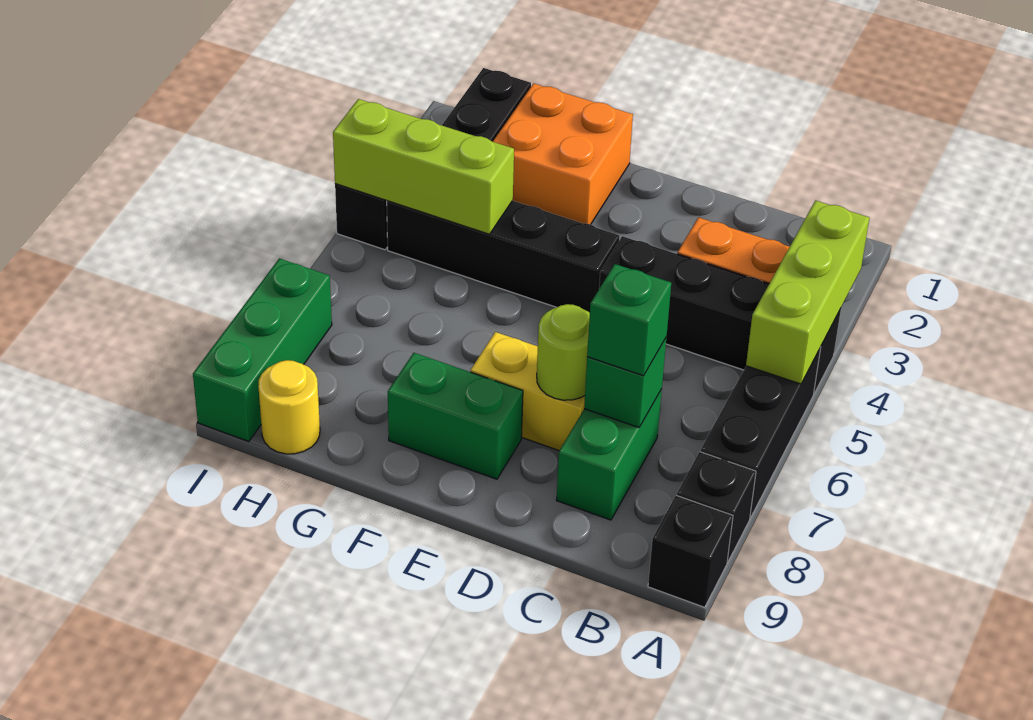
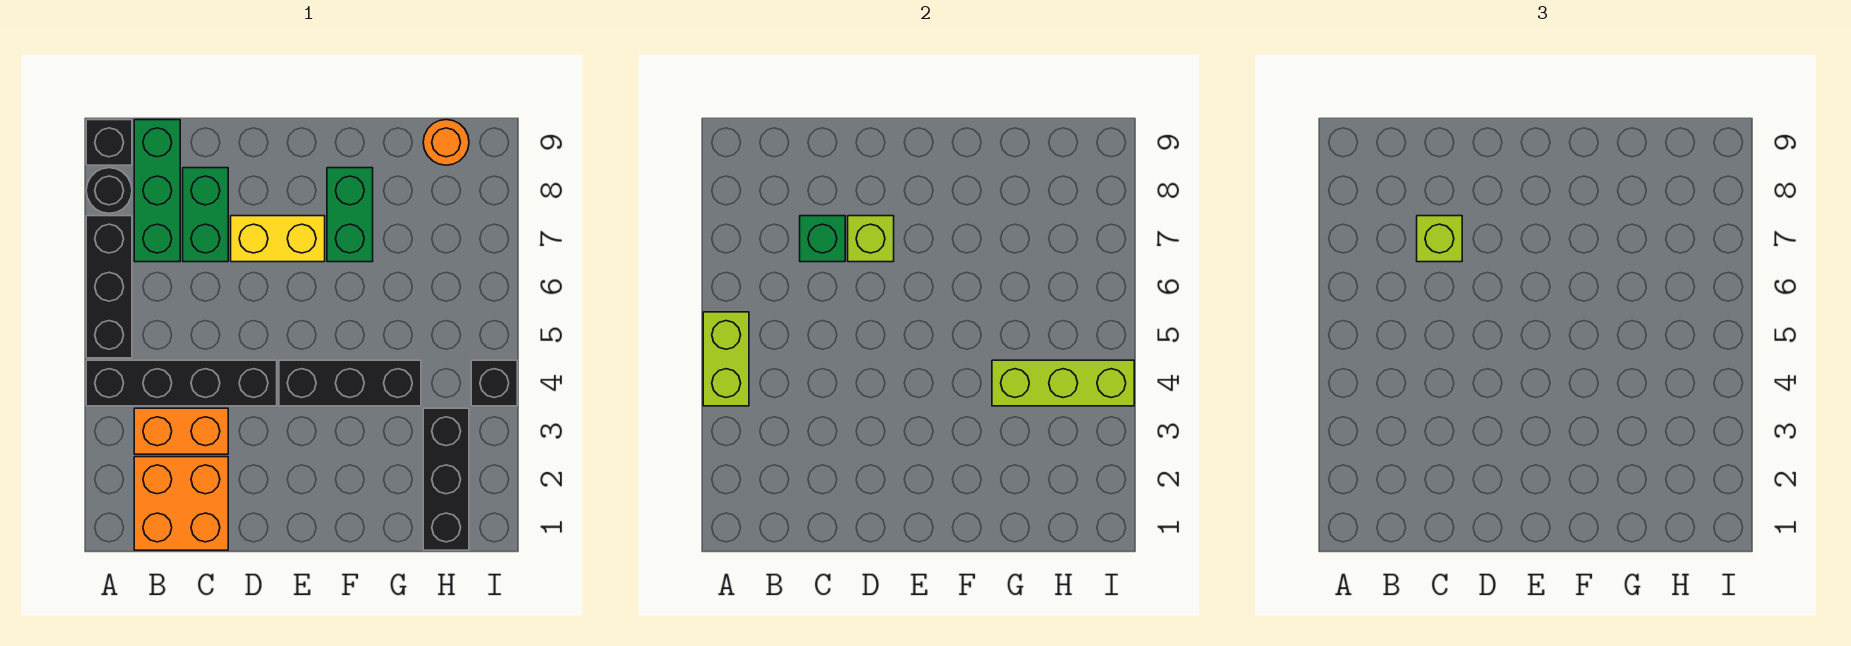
lime 1x3 brick [746,201,869,384] -> lime 1x2 brick [703,312,749,406]
black 1x1 brick [677,452,756,562] -> black 1x1 round brick [86,168,132,213]
green 1x1 brick [587,264,671,376] -> lime 1x1 brick [1417,216,1462,262]
lime 1x1 round brick [537,304,590,400] -> lime 1x1 brick [848,216,894,262]
black 1x4 brick [387,201,619,313] -> black 1x3 brick [279,360,421,406]
green 1x2 brick [388,353,523,479] -> green 1x2 brick turned to [327,168,373,262]
orange 2x2 brick [493,83,633,225] -> orange 2x2 brick moved to [134,457,228,550]
yellow 1x1 round brick [258,360,320,454] -> orange 1x1 round brick [423,120,469,165]
green 1x3 brick [193,258,332,442] -> green 1x3 brick moved to [134,120,180,262]

